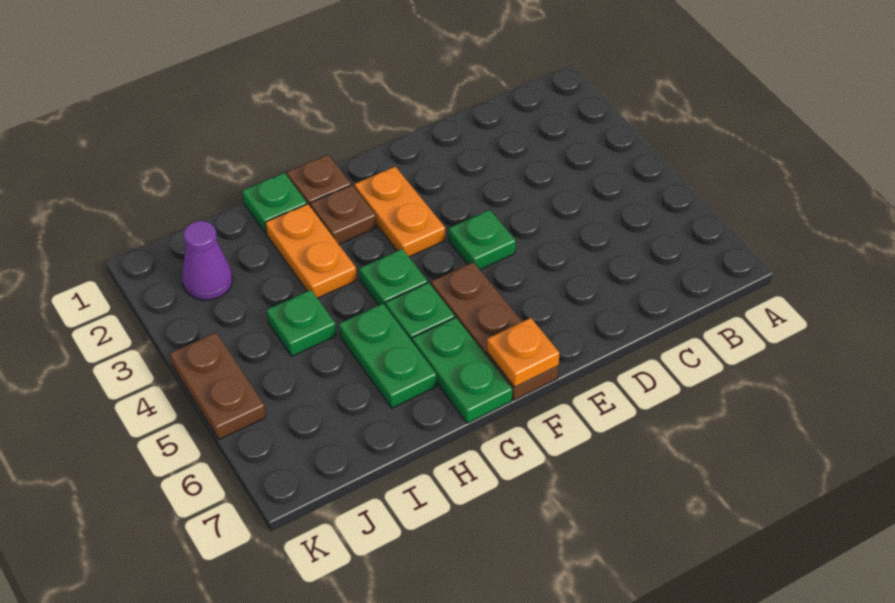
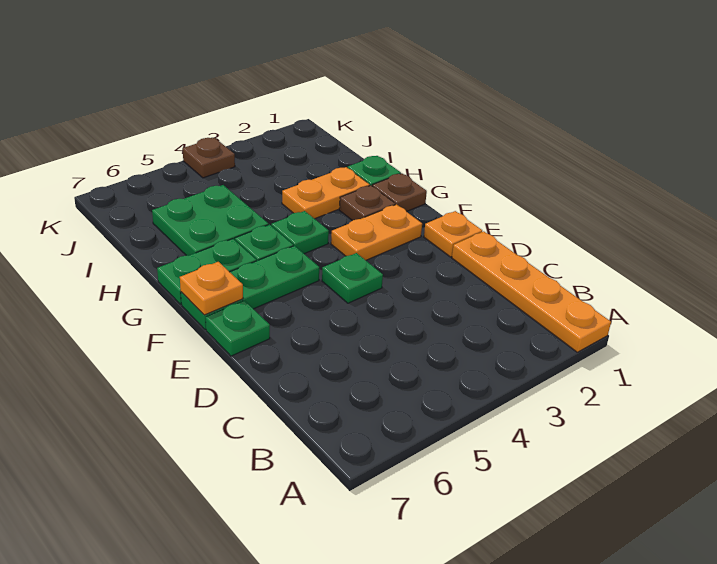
none -> orange 1x4 plate [452,231,611,352]
none -> orange 1x1 plate [424,211,482,257]
brown 1x3 plate [431,262,558,400] -> green 1x3 plate [181,246,319,330]
green 1x2 plate [339,304,437,408] -> green 2x2 plate [152,185,268,256]
green 1x1 plate [267,290,336,356] -> green 1x1 plate moved to [206,301,270,356]
purple 1x1 cone [182,221,232,300] -> none
brown 1x2 plate [170,333,266,440] -> brown 1x1 plate [183,138,235,178]

